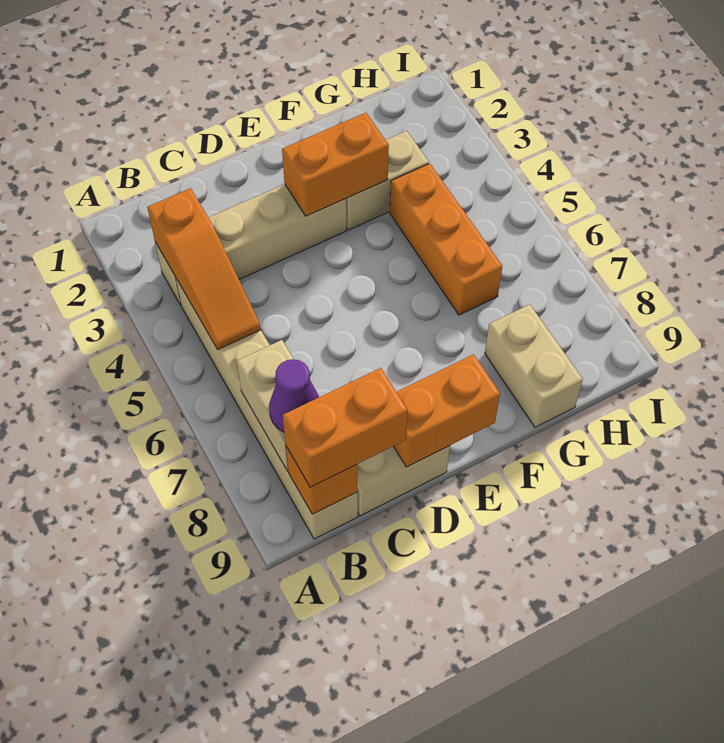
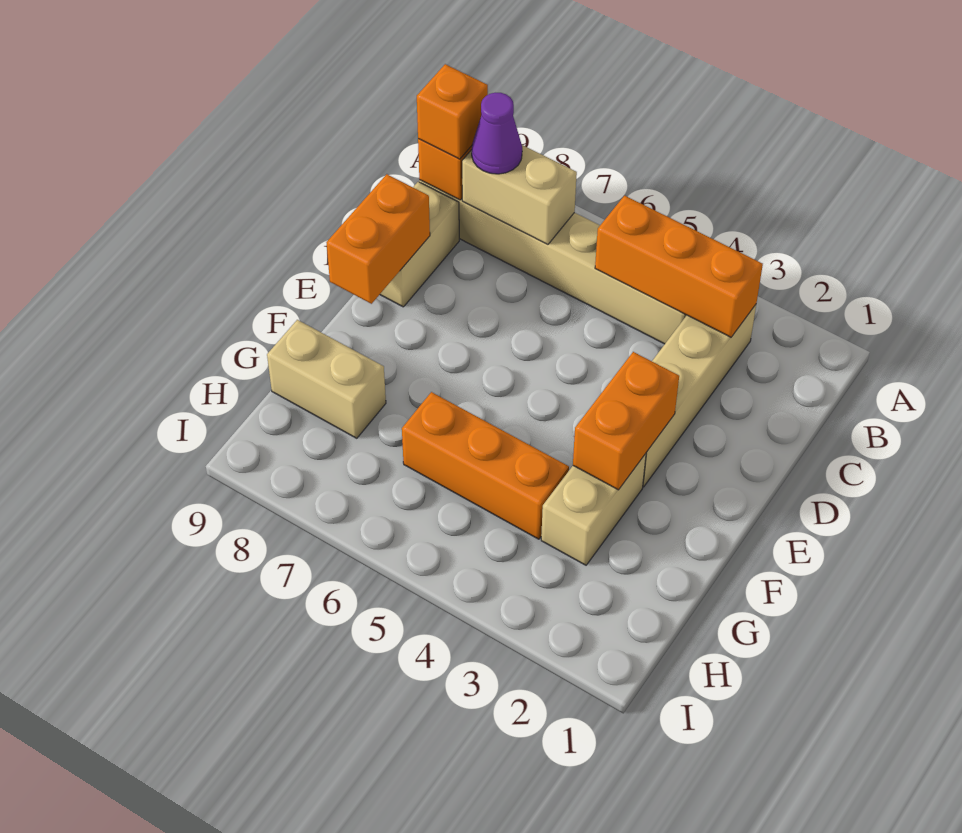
orange 1x3 slope [147,188,261,350] -> orange 1x3 brick [595,196,763,337]
orange 1x2 brick [283,368,408,487] -> orange 1x1 brick [417,64,488,159]

